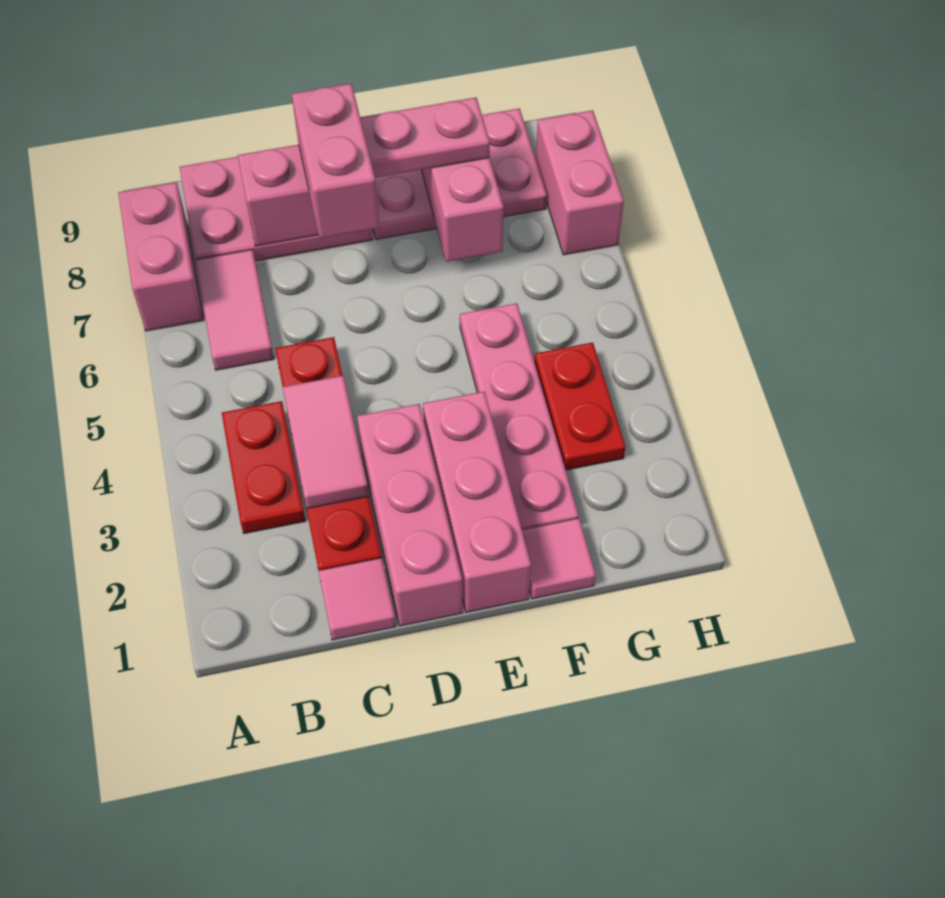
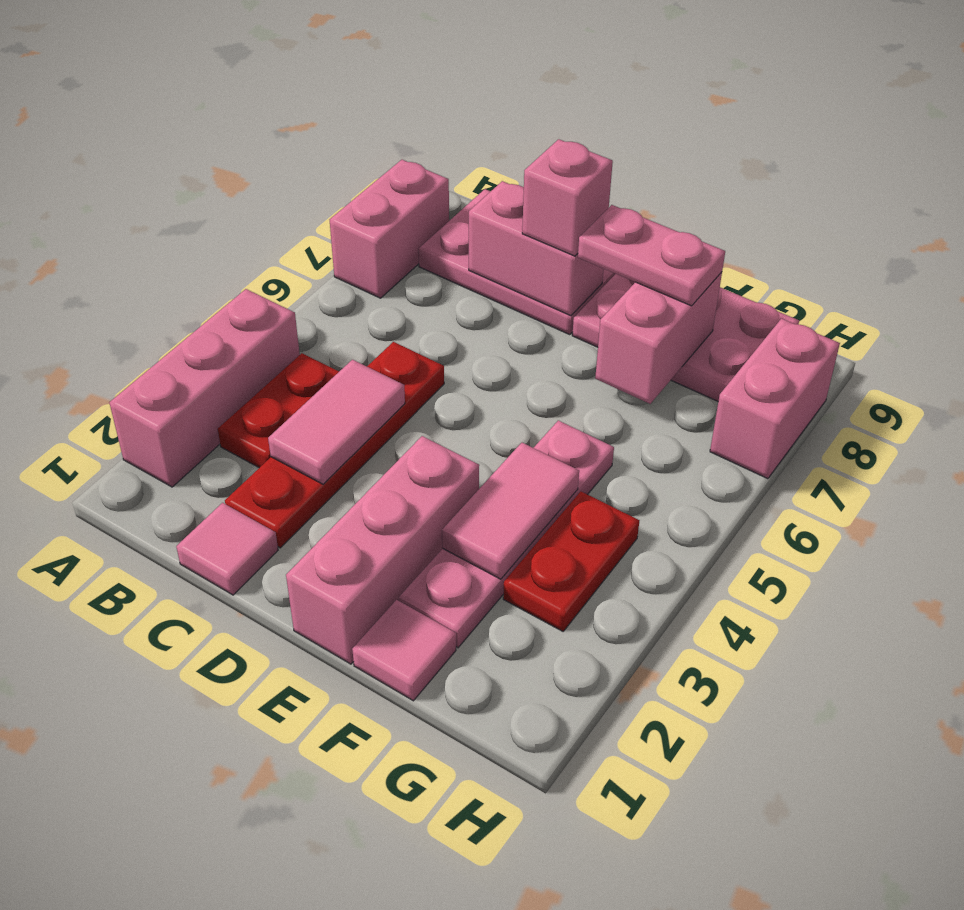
pink 1x2 tile [195,249,274,370] -> pink 1x2 tile moved to [442,443,579,579]
pink 1x3 brick [357,404,463,626] -> pink 1x3 brick moved to [109,289,300,487]
pink 1x2 brick [292,84,379,238] -> pink 1x1 brick [522,139,613,256]

